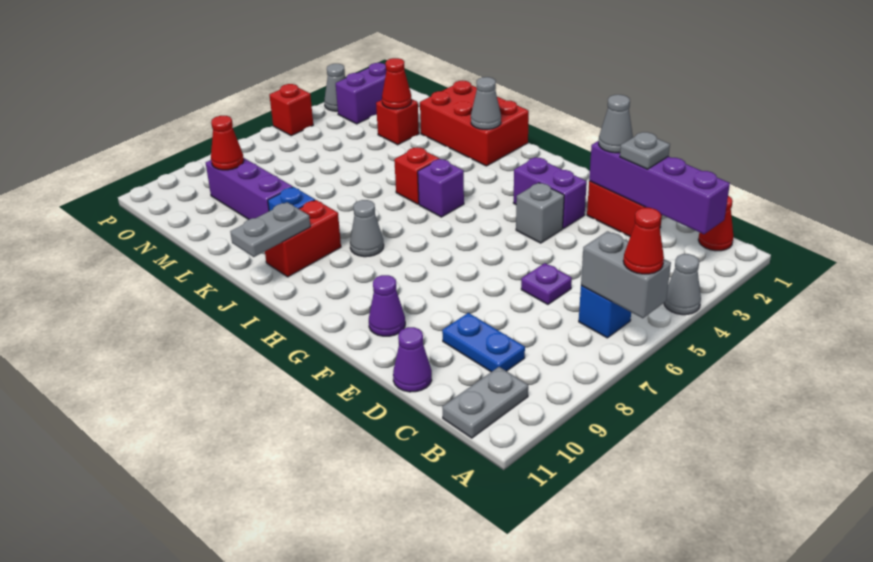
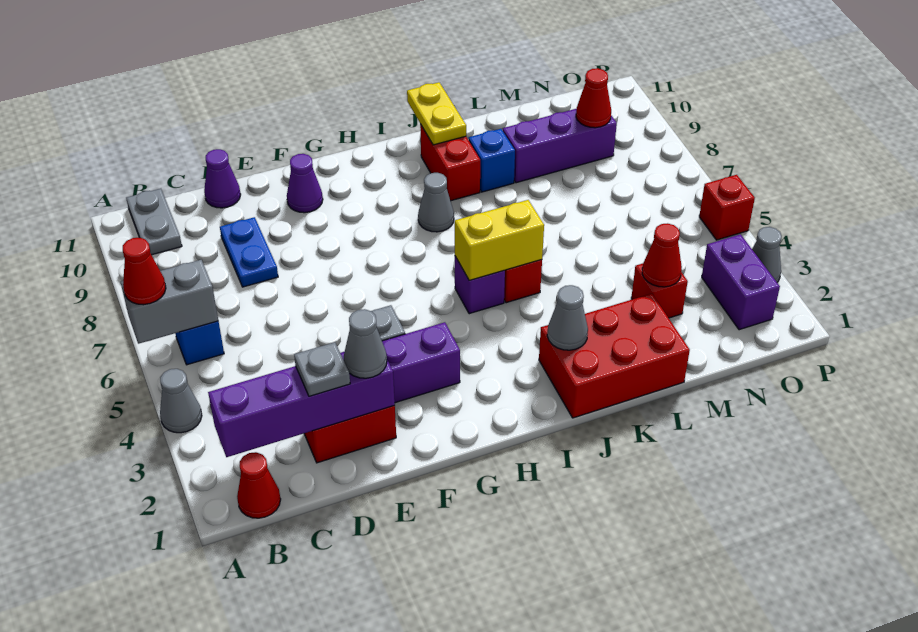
blue 1x2 plate [442,313,525,372] -> blue 1x2 plate turned to [220,217,278,287]
purple 1x1 plate [521,263,572,304] -> none
none -> yellow 1x2 brick [455,200,544,280]
grey 1x2 plate [230,202,310,257] -> yellow 1x2 plate [407,82,466,145]

